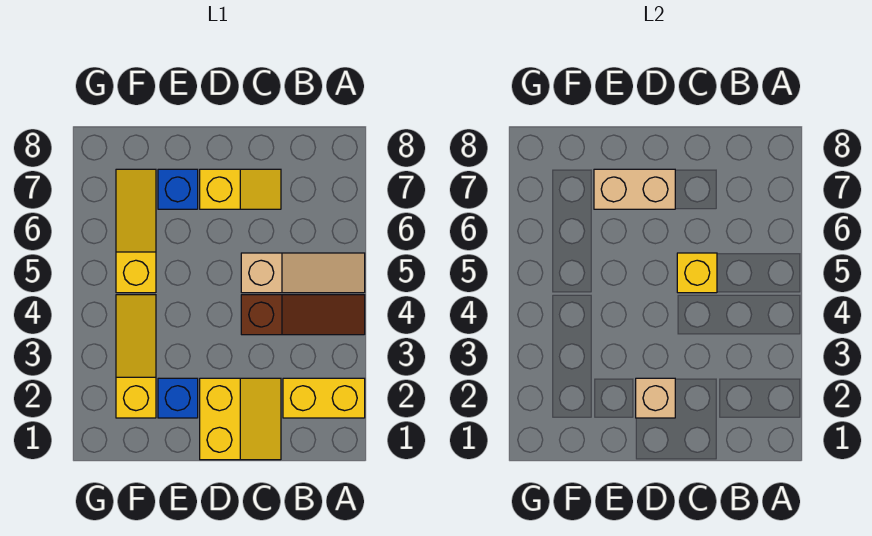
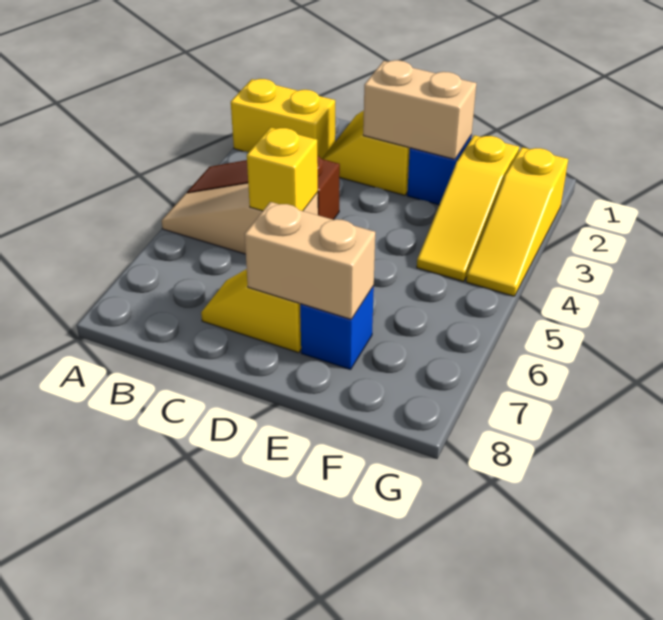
tan 1x1 brick [636,378,675,418] -> tan 1x2 brick [363,60,476,159]
yellow 1x3 slope [116,169,156,293] -> yellow 1x3 slope moved to [466,147,568,296]

